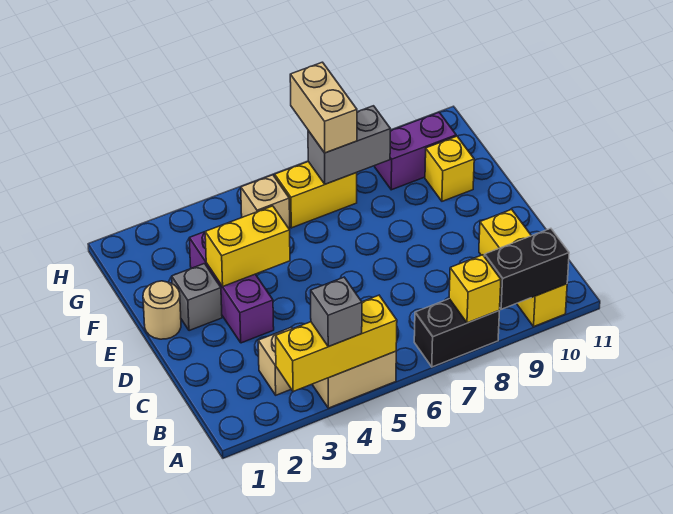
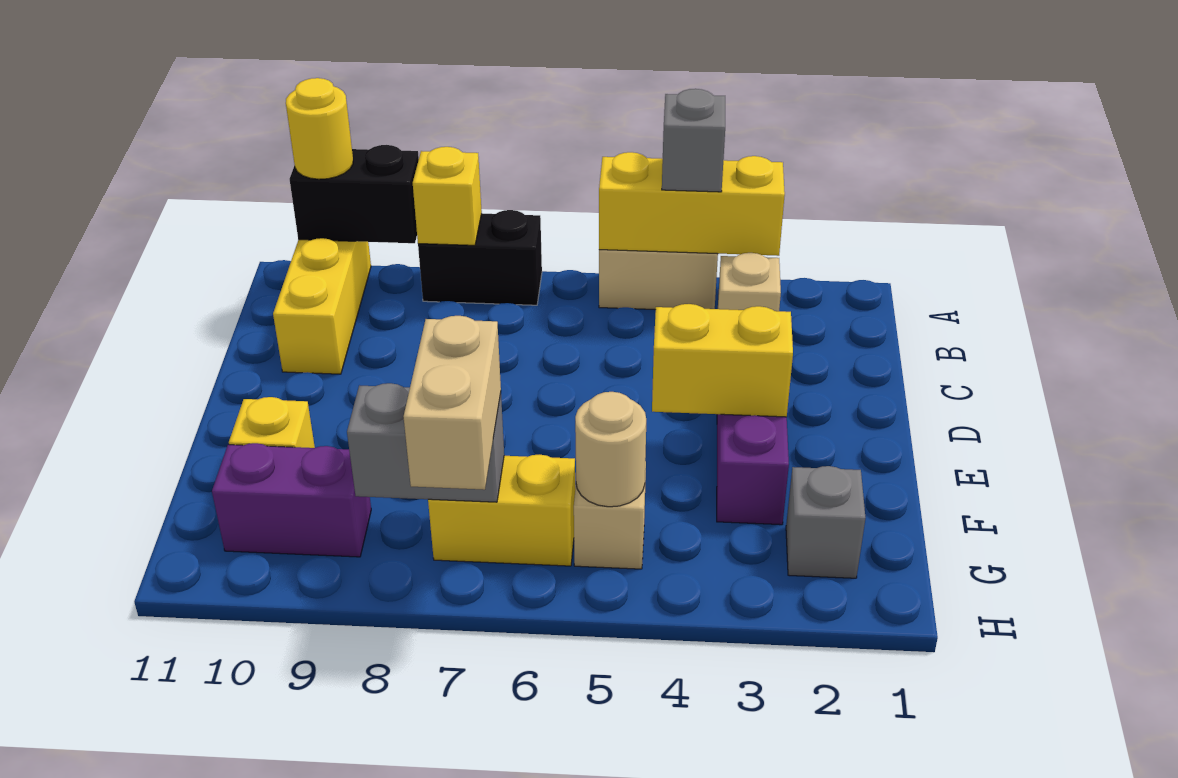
none -> yellow 1x1 round brick [286,78,353,179]
tan 1x1 round brick [143,281,181,339] -> tan 1x1 round brick moved to [575,392,646,507]
grey 1x1 brick [172,264,222,331] -> grey 1x1 brick moved to [786,466,866,578]

